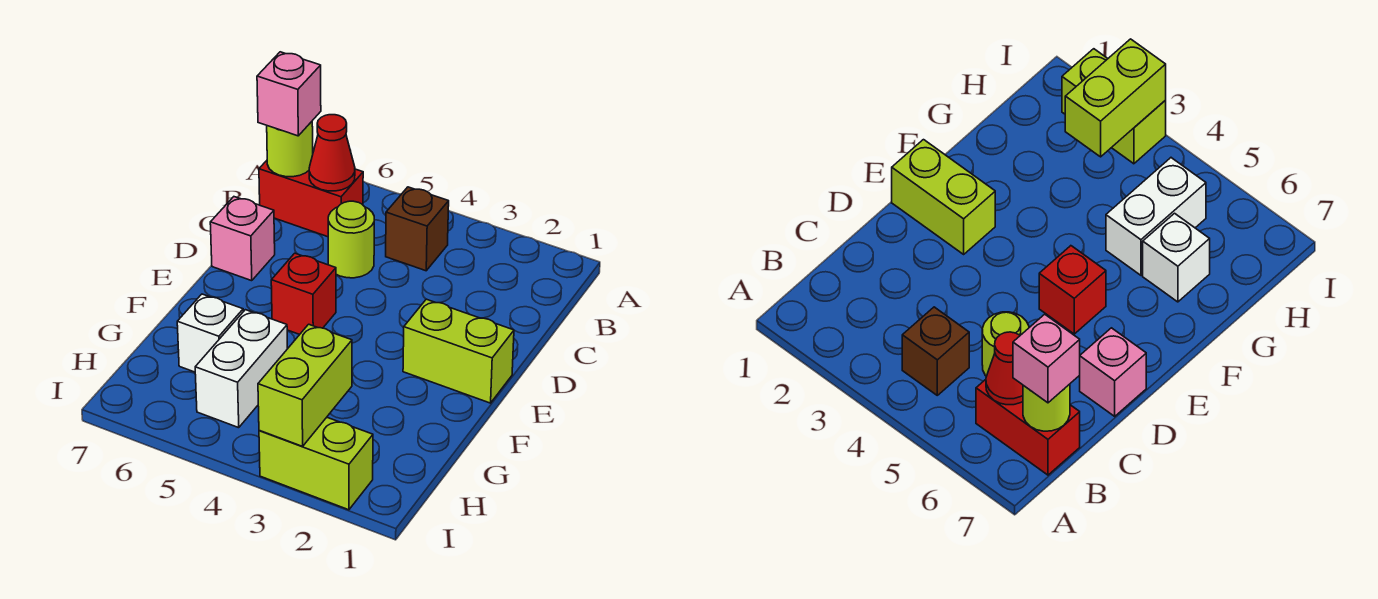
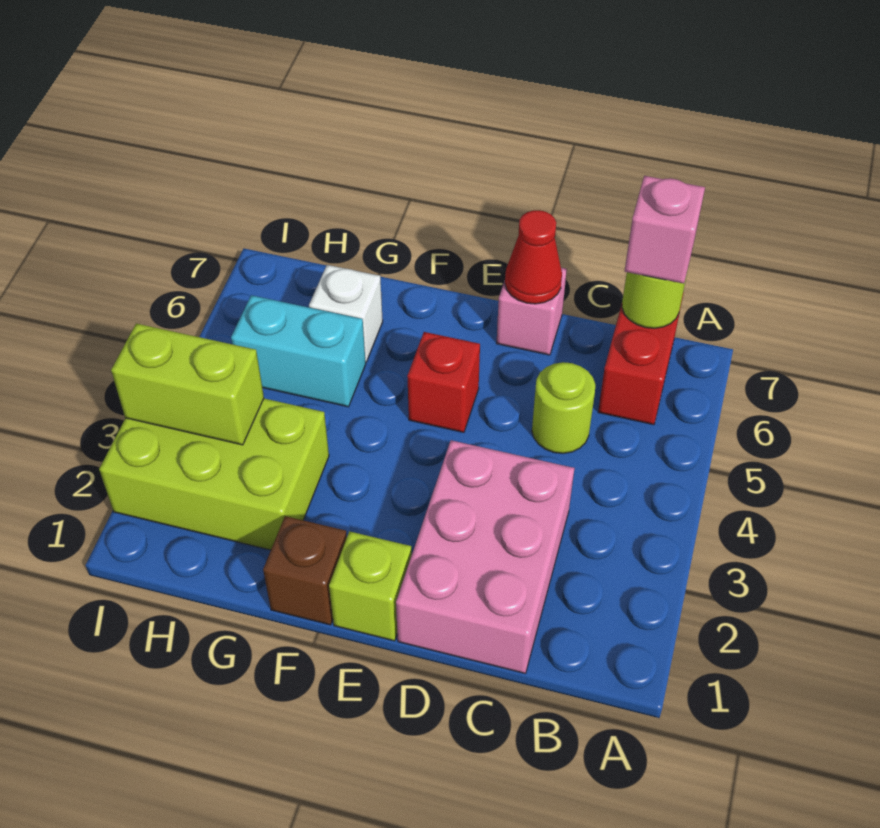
brown 1x1 brick [386,187,449,271] -> brown 1x1 brick moved to [263,516,347,625]
red 1x1 cone [309,115,355,191] -> red 1x1 cone moved to [505,210,562,304]
none -> pink 2x3 brick [396,440,574,673]
lime 1x2 brick [403,299,514,403] -> lime 1x1 brick [329,531,412,641]
white 1x2 brick [195,310,287,428] -> cyan 1x2 brick [231,295,366,407]
lime 1x2 brick [259,417,373,510] -> lime 2x3 brick [99,398,329,550]

